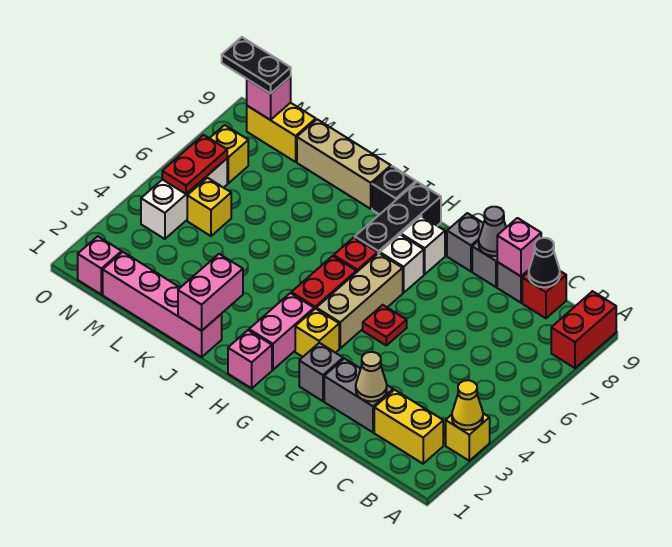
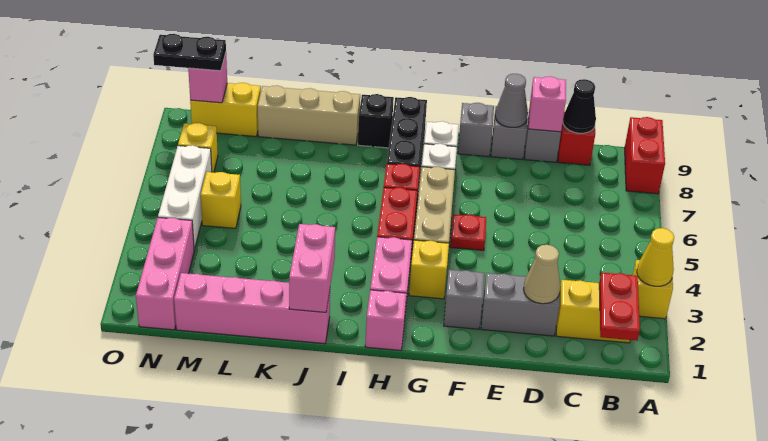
pink 1x1 brick [78,236,122,295] -> pink 1x3 brick [136,218,194,330]
red 1x2 plate [162,135,227,194] -> red 1x2 plate moved to [599,272,640,341]

